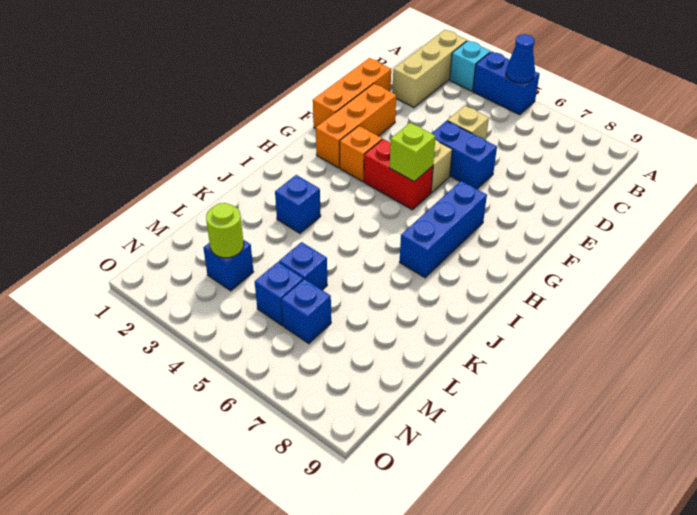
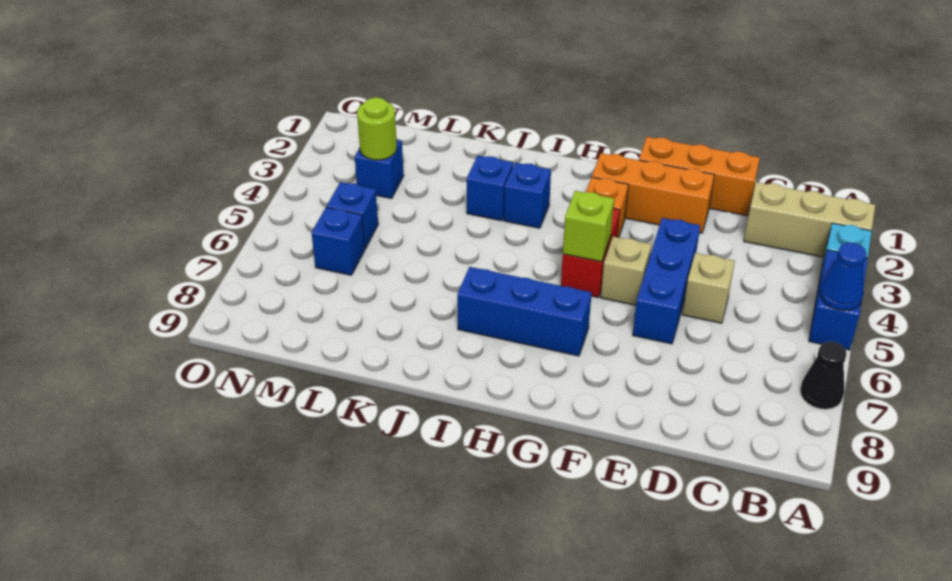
none -> black 1x1 cone [800,342,847,409]
blue 1x2 brick [432,121,497,189] -> blue 1x3 brick [633,218,700,344]
blue 1x1 brick [279,242,327,290] -> blue 1x1 brick moved to [504,163,551,228]

